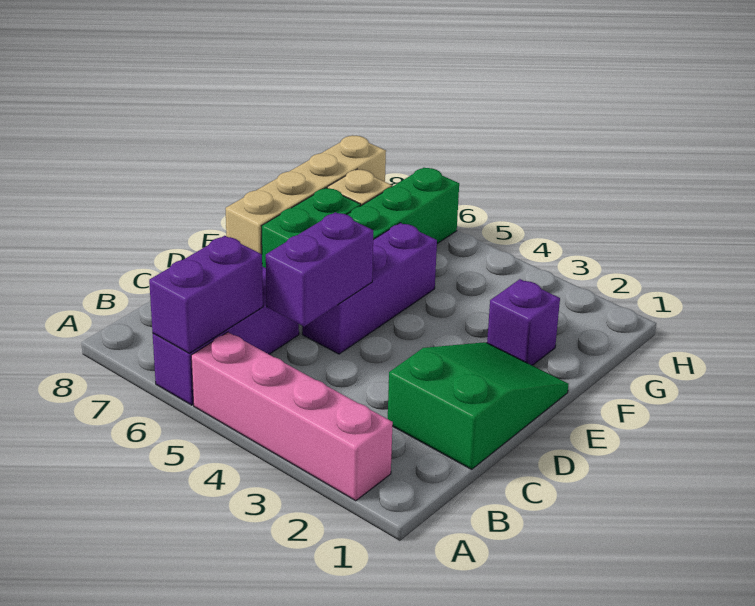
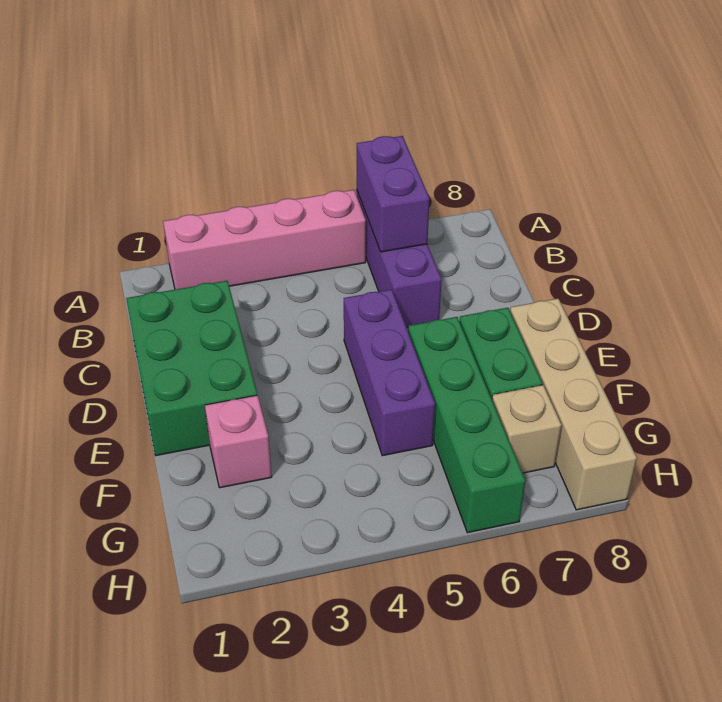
green 2x3 slope [388,342,569,469] -> green 2x3 brick [126,281,257,456]
purple 1x2 brick [266,212,373,326] -> none
purple 1x1 brick [487,279,560,365] -> pink 1x1 brick [205,395,272,488]

